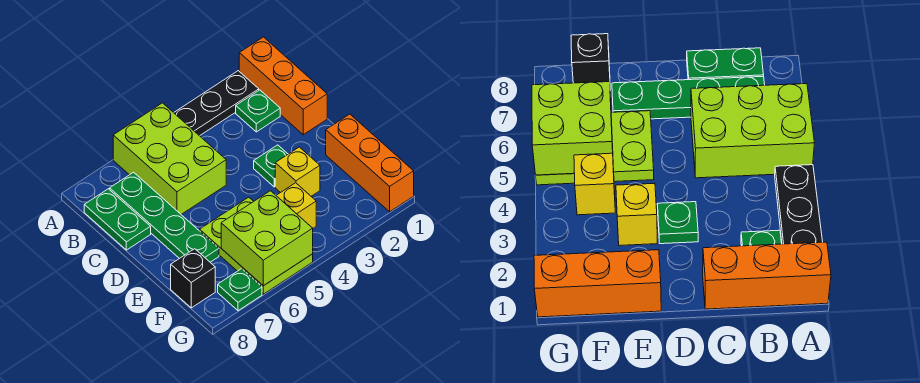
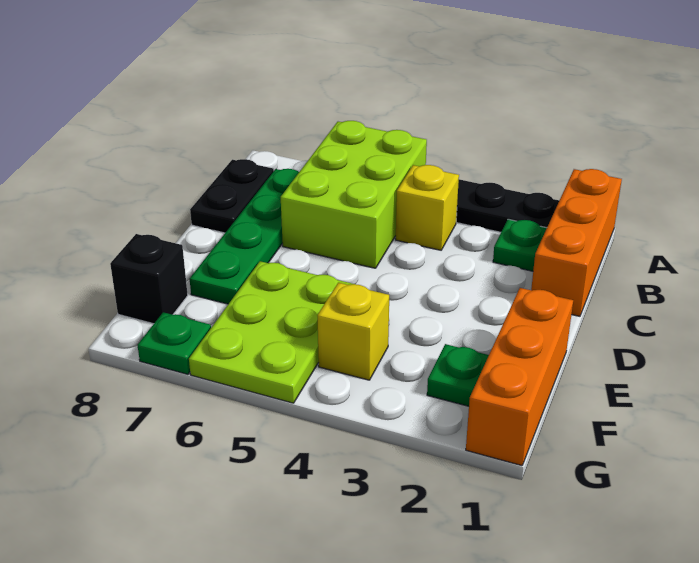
green 1x2 plate [84,189,151,250] -> black 1x2 plate [190,159,274,233]
green 1x1 plate [254,145,288,187] -> green 1x1 plate moved to [427,344,489,406]
yellow 1x1 brick [275,147,320,196] -> yellow 1x1 brick moved to [396,165,459,250]
lime 2x2 brick [221,191,313,286] -> none

